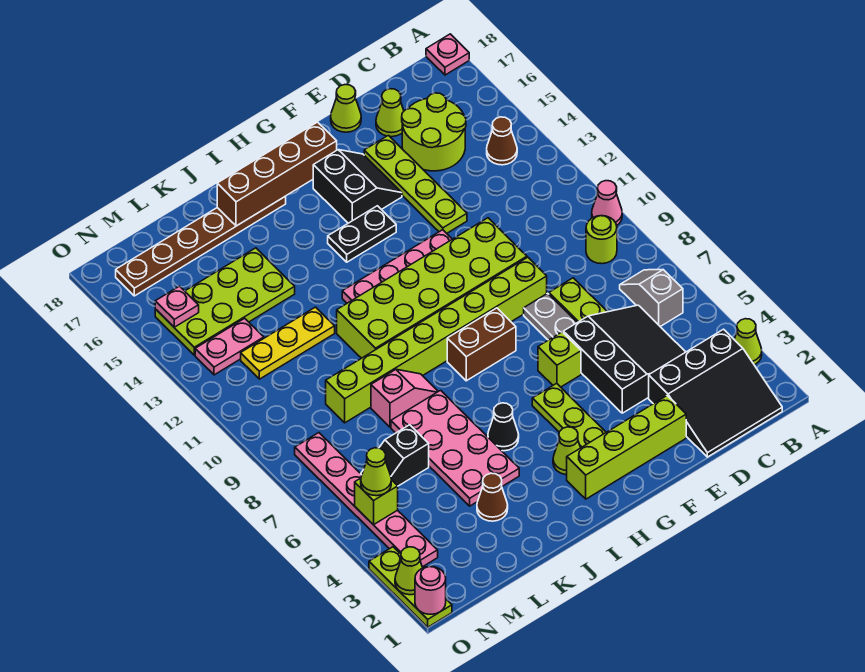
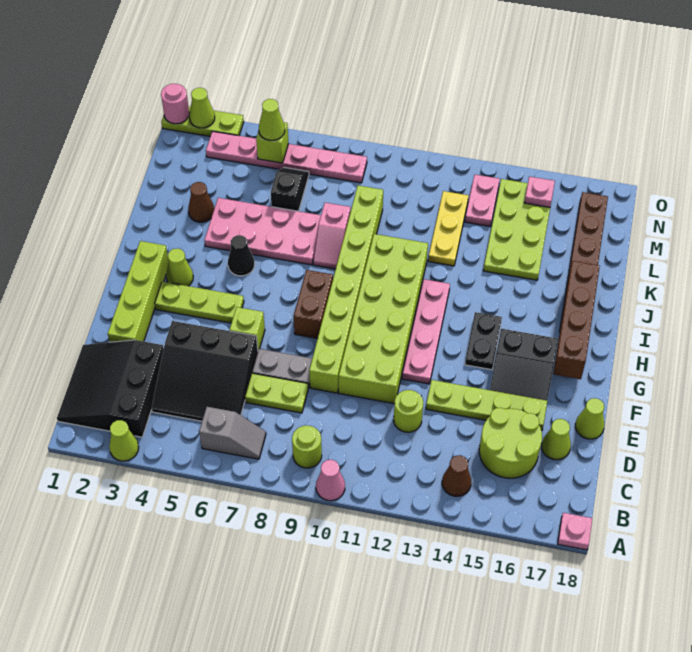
none -> lime 1x1 round brick [394,390,423,432]

